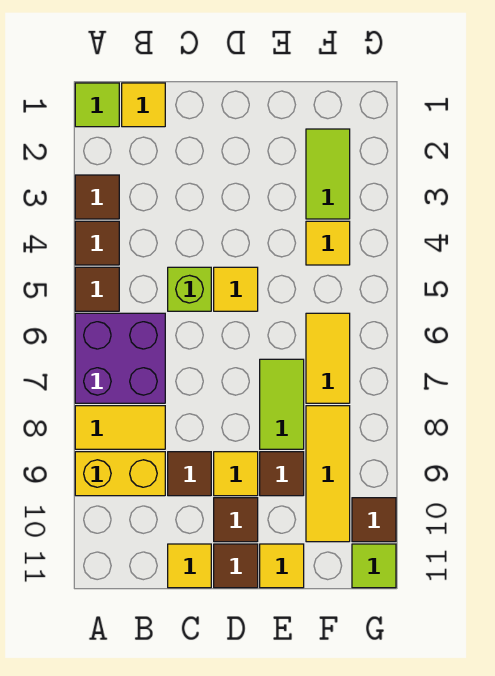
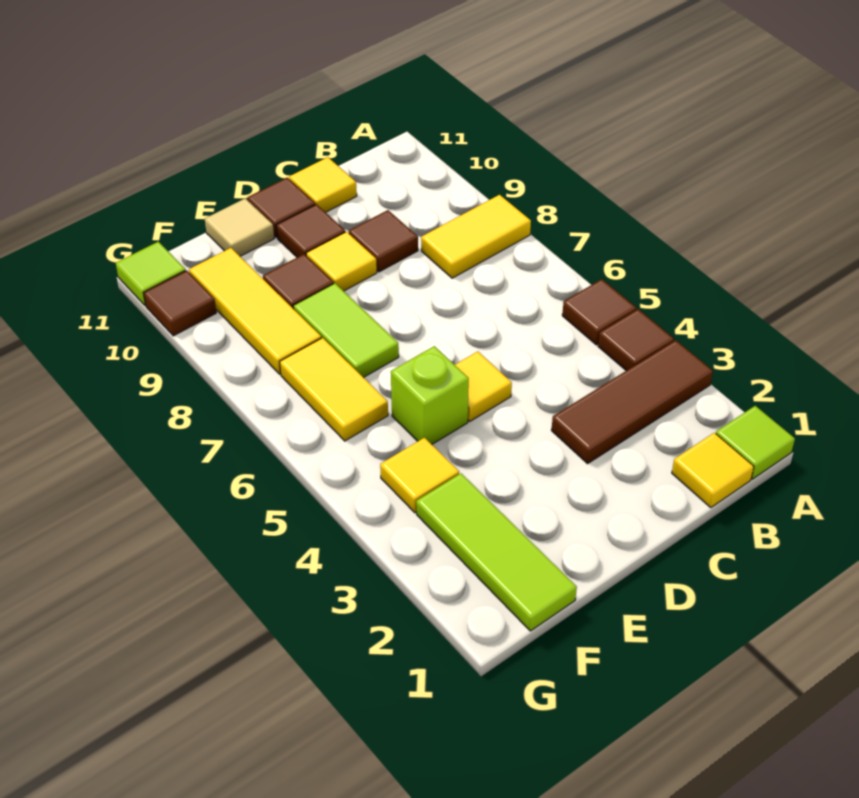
brown 1x1 tile [75,175,119,219] -> brown 1x3 tile [551,340,713,464]
purple 2x2 brick [75,313,165,403] -> none
yellow 1x2 brick [75,452,165,496] -> none
lime 1x1 brick [168,267,211,311] -> lime 1x1 brick moved to [391,346,469,444]
yellow 1x1 tile [260,544,304,588] -> tan 1x1 tile [205,198,274,256]
lime 1x2 tile [306,129,350,219] -> lime 1x3 tile [416,473,577,631]

